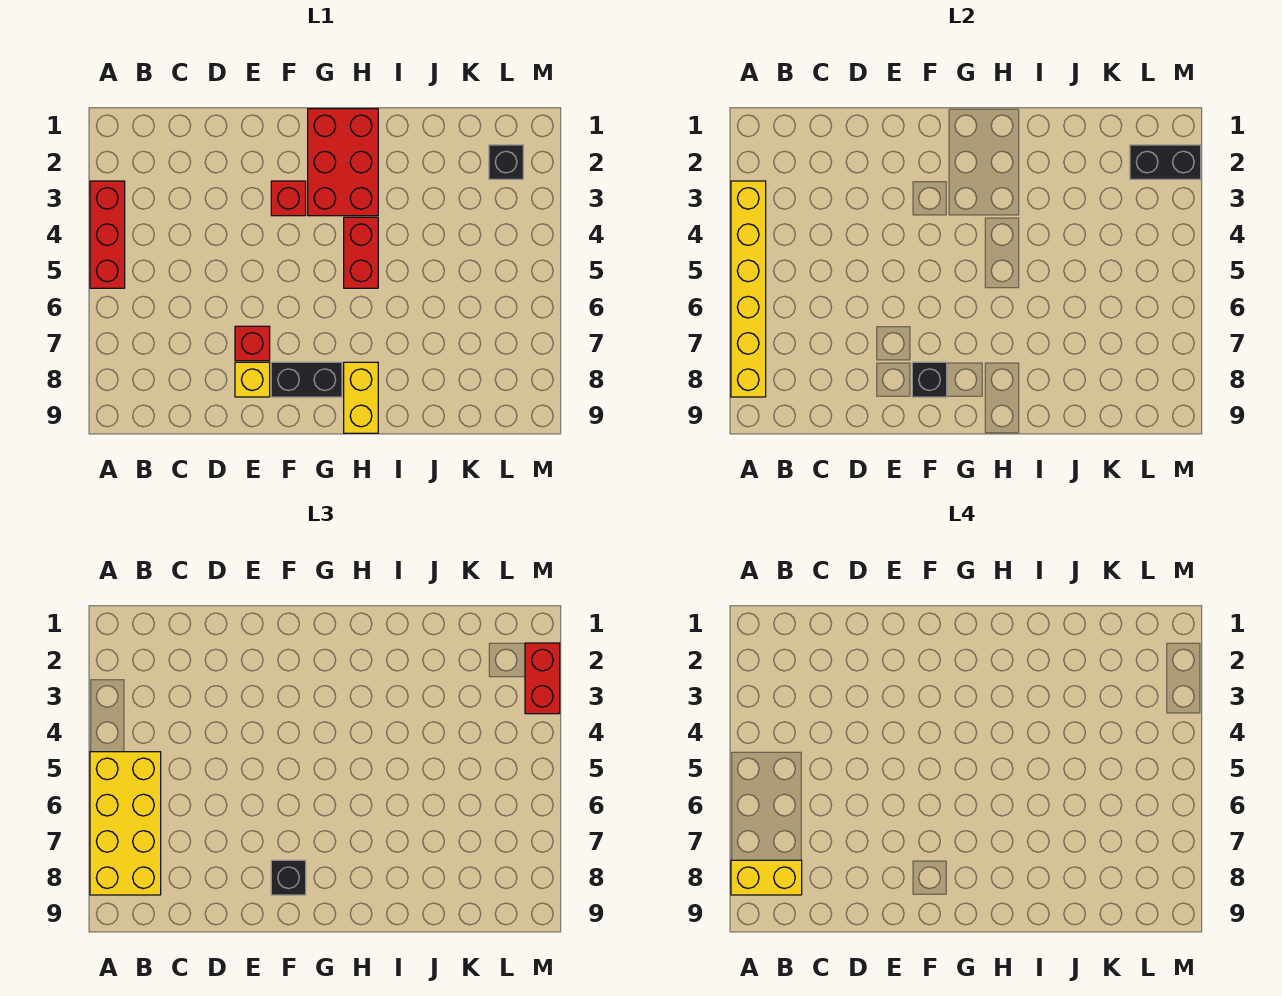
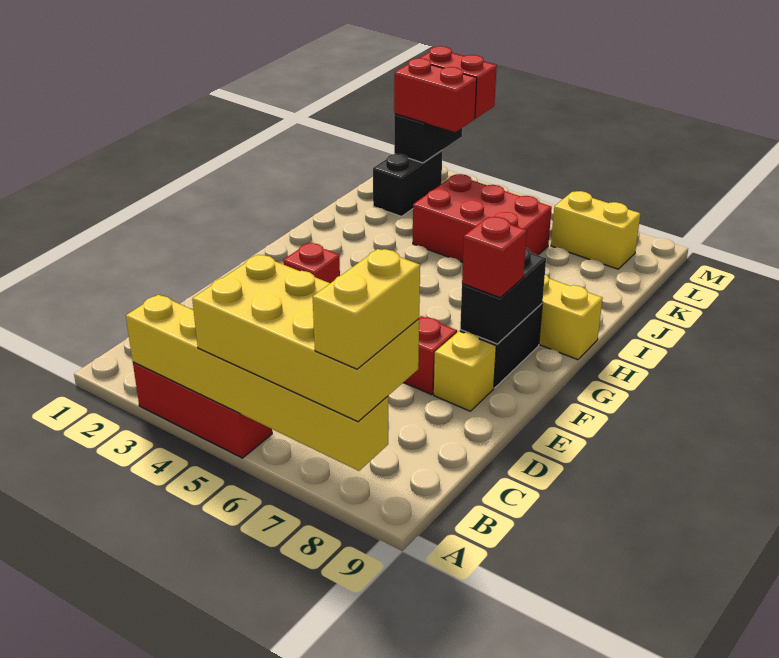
black 1x1 brick [912,362,947,397] -> black 1x2 brick [460,248,546,344]
black 1x1 brick [271,860,306,895] -> red 1x1 brick [462,217,527,298]
red 2x3 brick [308,109,378,216] -> red 2x3 brick moved to [413,174,552,262]
red 1x2 brick [344,217,378,288] -> red 1x2 brick moved to [394,58,477,132]
black 1x1 brick [489,145,523,179] -> black 1x2 brick [373,150,442,216]
none -> yellow 1x2 brick [551,191,640,269]

